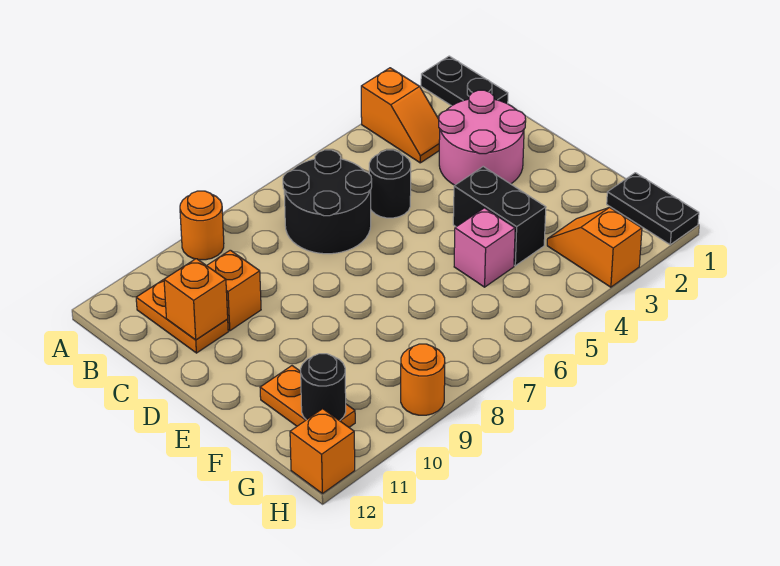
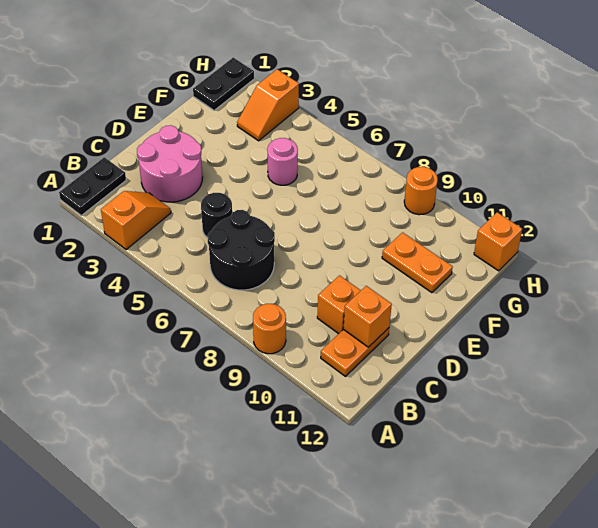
black 1x2 brick [453,167,546,266] -> none
pink 1x1 brick [454,208,515,287] -> pink 1x1 round brick [267,138,298,185]
orange 1x2 plate [260,366,355,427] -> orange 1x2 plate turned to [382,232,453,293]
black 1x1 round brick [301,354,346,421] -> none

